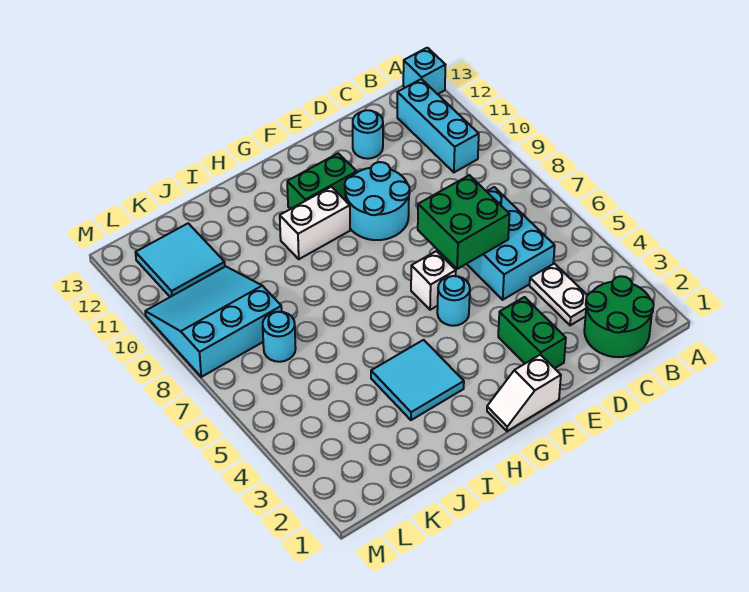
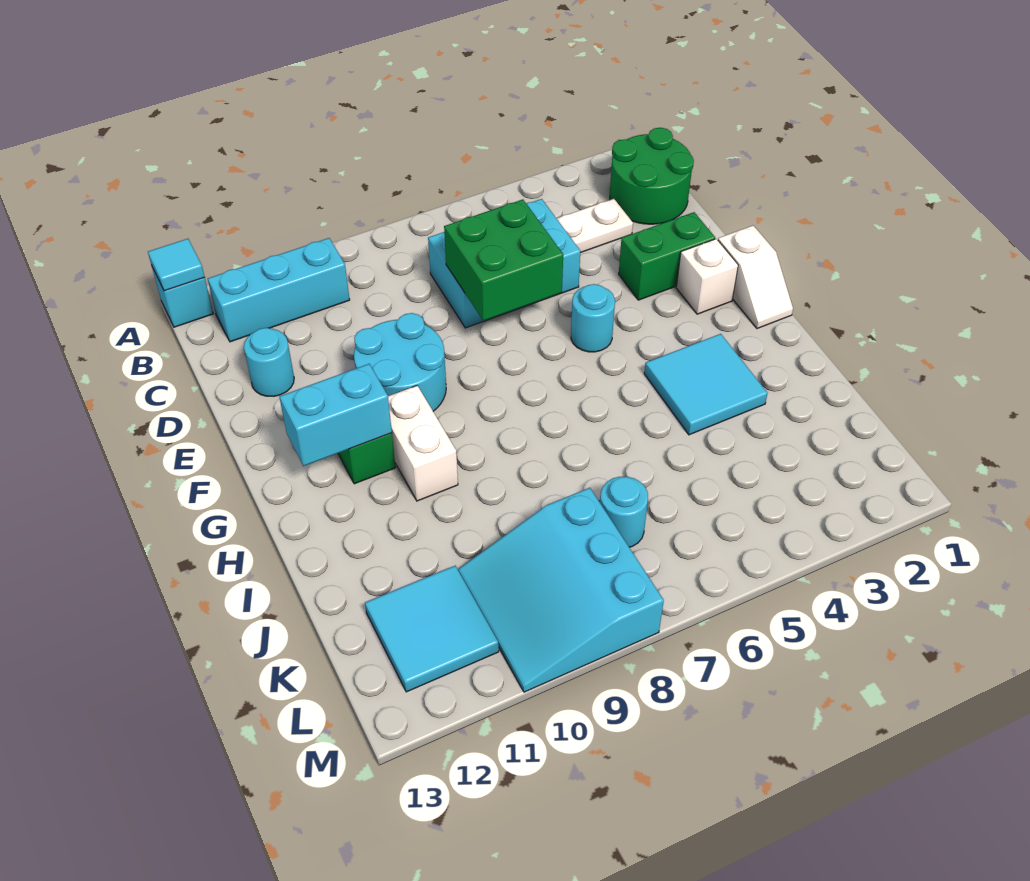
none -> cyan 1x1 tile [148,239,204,291]
white 1x1 brick [411,251,456,310] -> white 1x1 brick moved to [676,239,738,314]
none -> cyan 1x2 brick [279,364,392,466]

